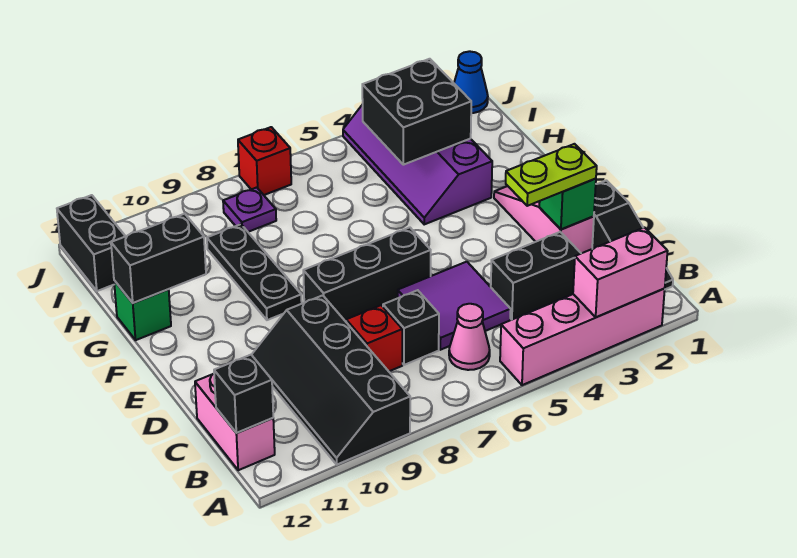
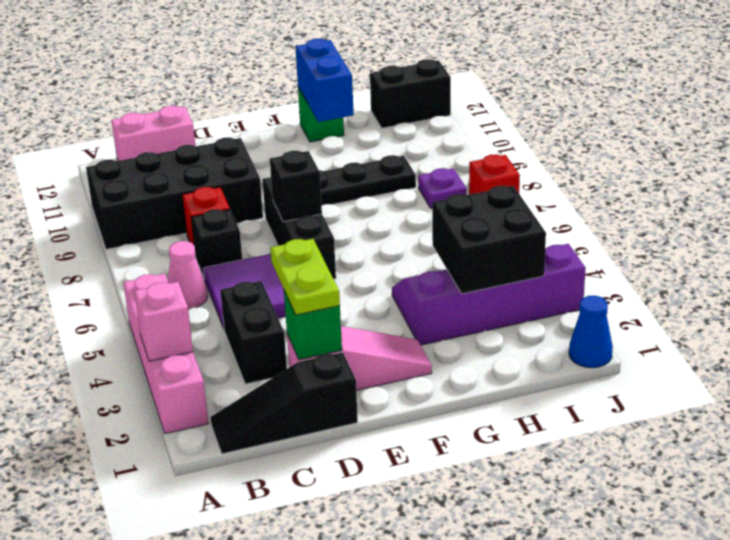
pink 1x2 brick [573,227,668,317] -> pink 1x1 brick [134,282,193,361]
black 2x4 slope [252,295,410,465] -> black 2x4 brick [86,138,263,249]
black 1x1 brick [214,355,273,433] -> black 1x1 brick moved to [270,151,322,222]
black 1x2 brick [111,214,206,303] -> blue 1x2 brick [295,39,354,122]

